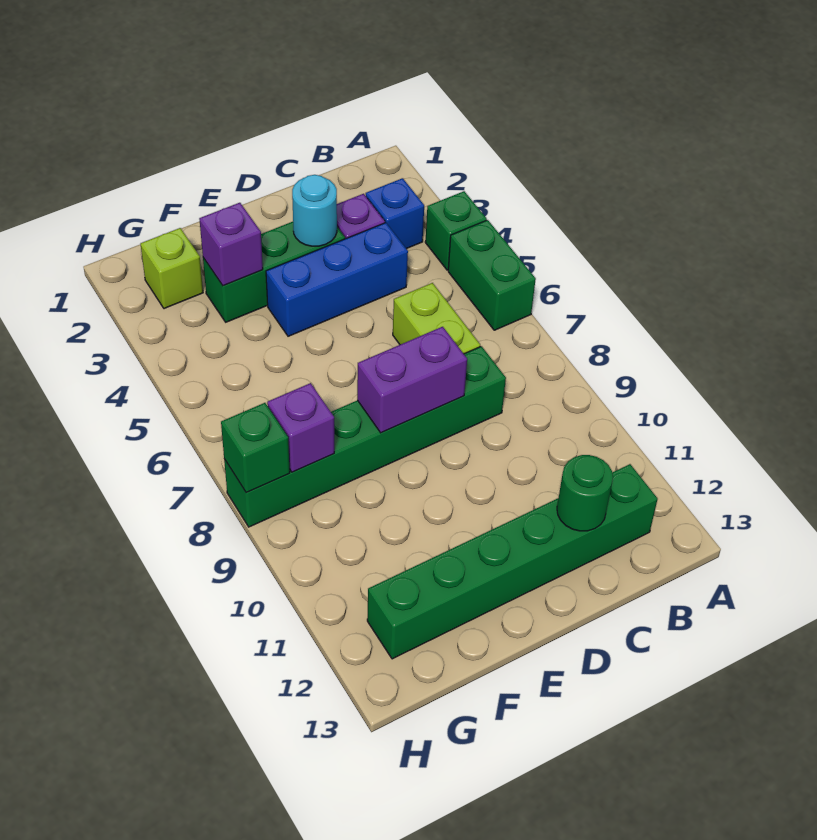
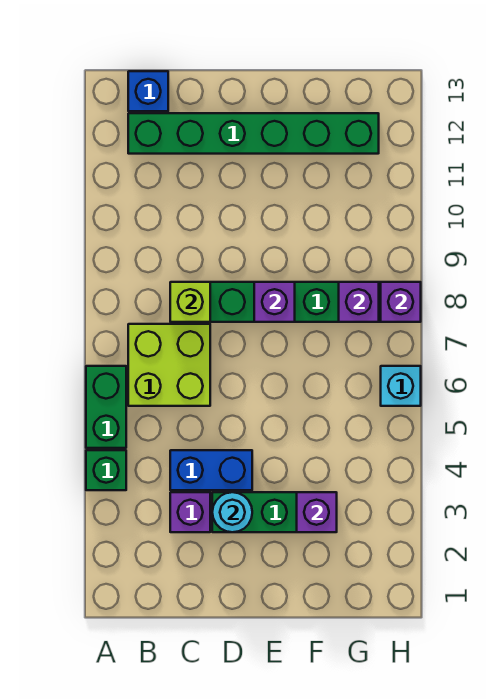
blue 1x1 brick [366,178,424,249] -> blue 1x1 brick moved to [128,71,168,111]
blue 1x3 brick [266,223,408,336] -> blue 1x2 brick [170,450,252,490]
lime 1x2 brick [393,283,480,354] -> lime 2x2 brick [128,324,210,406]
green 1x1 round brick [557,455,613,531] -> none
purple 1x2 brick [357,327,467,433] -> purple 1x1 brick [254,282,295,322]
lime 1x1 brick [141,228,203,309] -> lime 1x1 brick moved to [170,282,210,322]
none -> cyan 1x1 brick [381,366,421,406]
green 1x1 brick [221,403,290,493] -> purple 1x1 brick [381,282,421,322]

